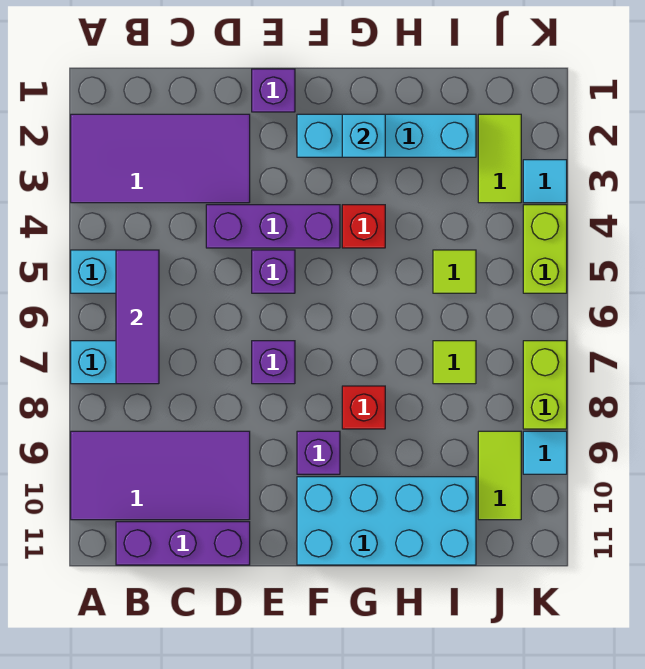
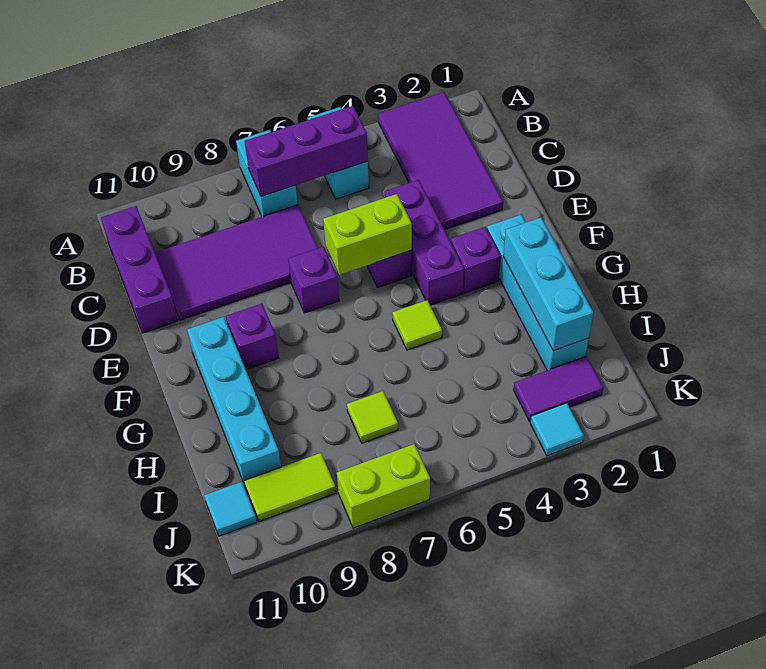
purple 2x4 tile [71,431,250,520] -> purple 2x4 tile turned to [155,205,318,320]
purple 1x3 tile [116,250,159,384] -> purple 1x3 brick [245,106,368,196]
purple 1x1 brick [252,69,295,112] -> purple 1x1 brick moved to [451,227,501,293]
cyan 2x4 brick [297,477,476,565] -> cyan 1x4 brick [187,317,281,485]
cyan 1x1 brick [342,114,385,157] -> cyan 1x3 brick [503,217,593,351]
red 1x1 brick [342,205,385,248] -> none
red 1x1 brick [342,386,385,429] -> none
lime 1x1 tile [433,250,476,293] -> lime 1x1 tile moved to [392,300,442,350]
lime 1x2 tile [478,114,521,203] -> purple 1x2 tile [513,356,603,421]
lime 1x2 brick [523,205,567,293] -> lime 1x2 brick moved to [323,194,412,275]
cyan 1x1 tile [523,431,567,474] -> cyan 1x1 tile moved to [204,482,257,536]

